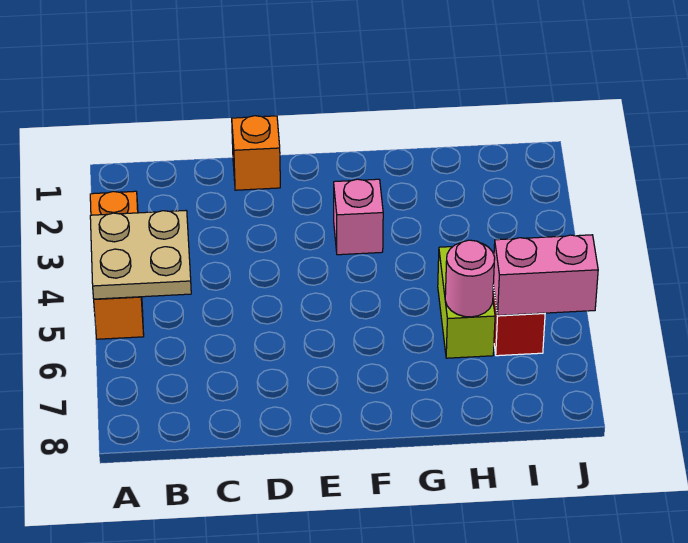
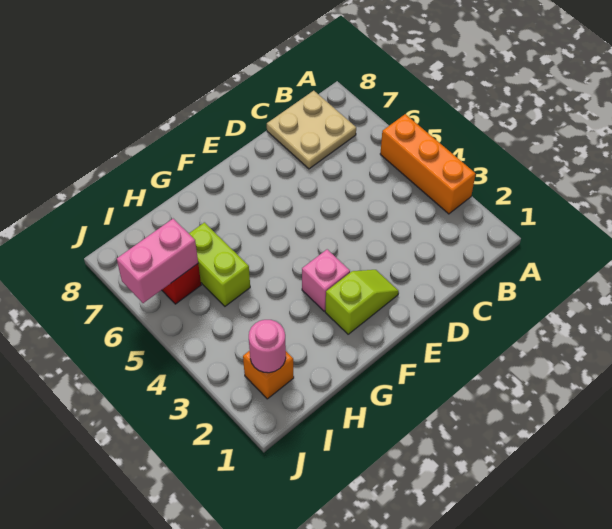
tan 2x2 plate [90,211,191,299] -> tan 2x2 plate moved to [267,91,356,169]
orange 1x1 brick [232,116,280,190] -> orange 1x1 brick moved to [243,351,294,399]
none -> lime 1x2 slope [325,270,399,334]
pink 1x1 round brick [445,240,495,317] -> pink 1x1 round brick moved to [249,320,286,373]

